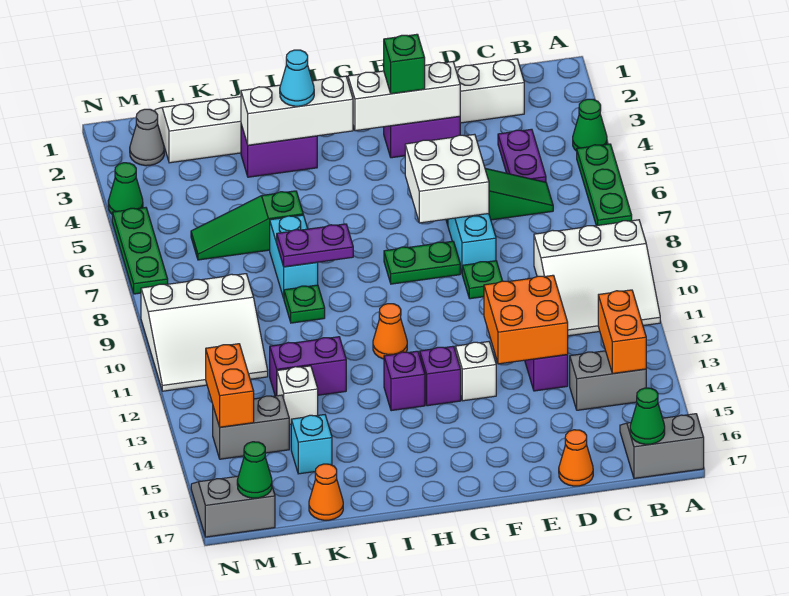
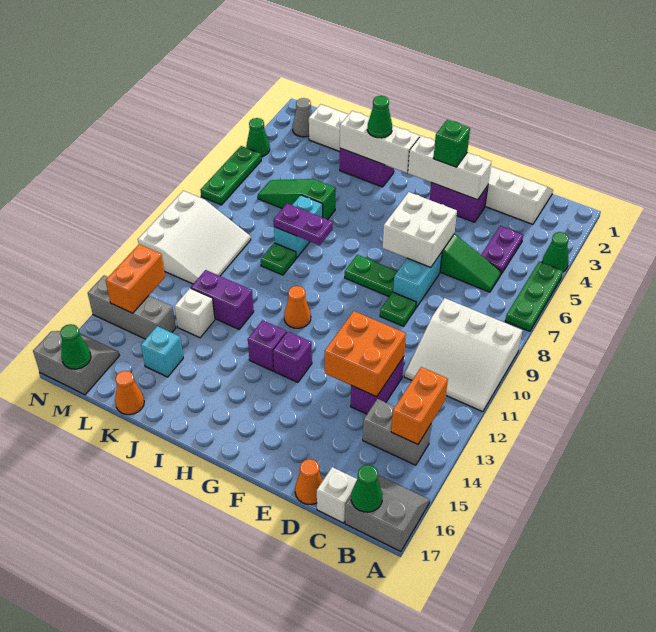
white 1x1 brick [455,342,496,401] -> white 1x1 brick moved to [317,467,357,523]
cyan 1x1 cone [280,50,314,106] -> green 1x1 cone [367,96,392,138]
white 3x3 slope [141,274,268,391] -> white 3x3 slope turned to [138,191,251,284]
grey 1x2 brick [213,395,289,459] -> grey 1x3 brick [88,276,176,339]

